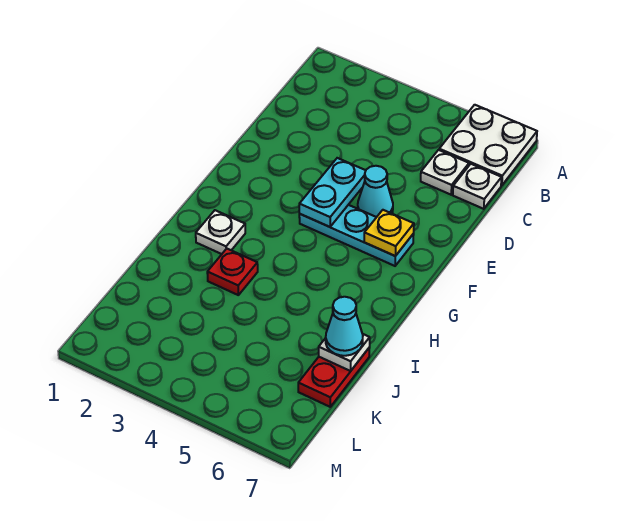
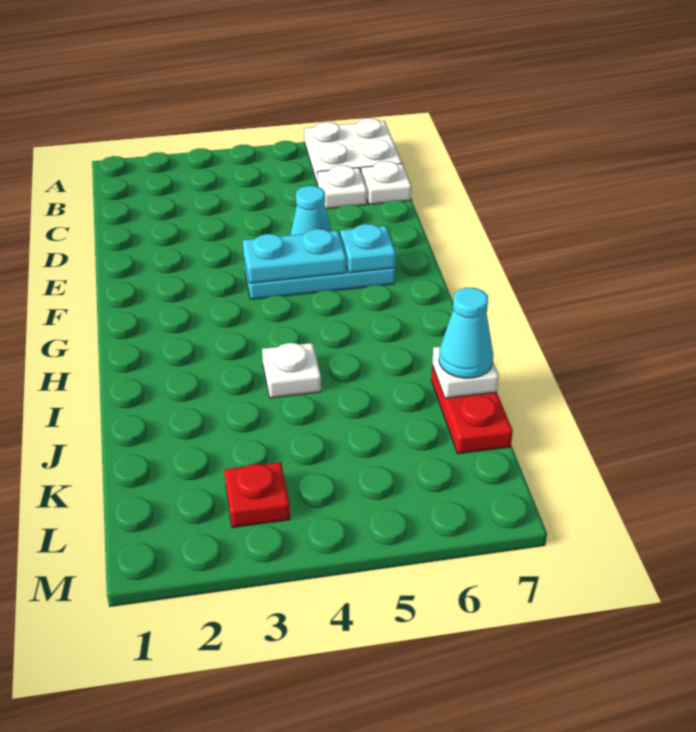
cyan 1x2 plate [299,158,366,227] -> cyan 1x2 plate turned to [243,229,346,283]
yellow 1x1 plate [364,210,414,256] -> cyan 1x1 plate [340,224,396,273]
white 1x1 plate [196,210,245,254] -> white 1x1 plate moved to [262,343,321,398]
red 1x1 plate [207,249,258,295] -> red 1x1 plate moved to [224,462,290,528]

